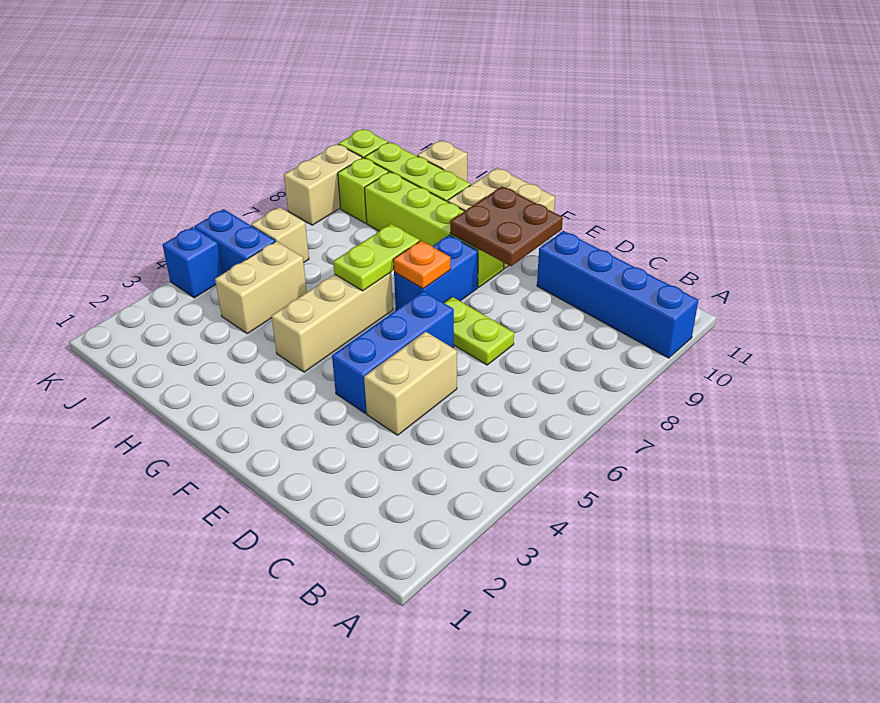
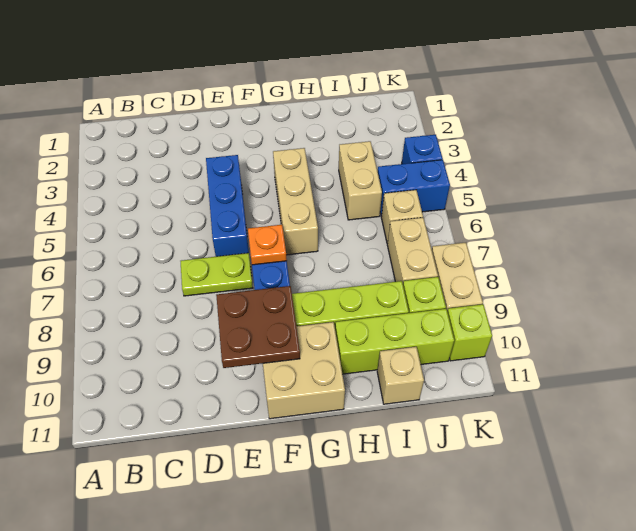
blue 1x4 brick [537,231,698,358] -> none
tan 1x2 brick [364,332,457,435] -> tan 1x2 brick moved to [387,218,438,283]
lime 1x2 plate [333,224,420,291] -> none

